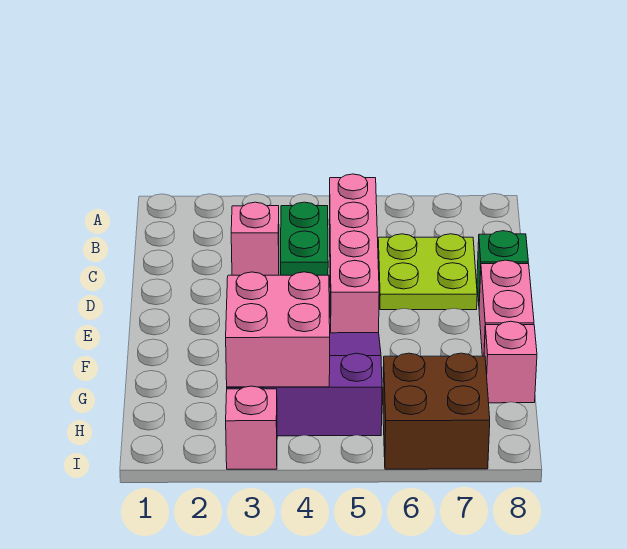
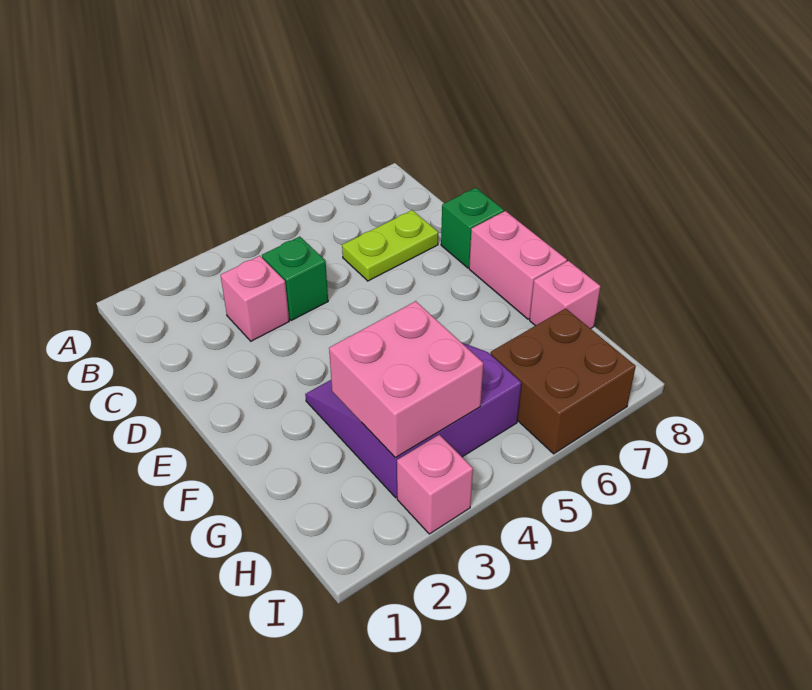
pink 1x4 brick [329,174,379,333] -> none
green 1x2 brick [281,202,328,275] -> green 1x1 brick [262,237,328,321]
lime 2x2 plate [378,234,477,310] -> lime 1x2 plate [342,210,438,281]

